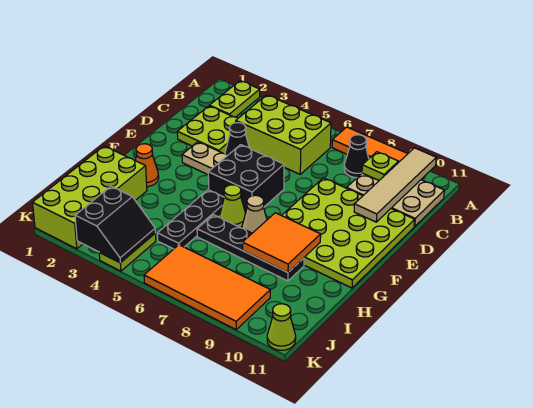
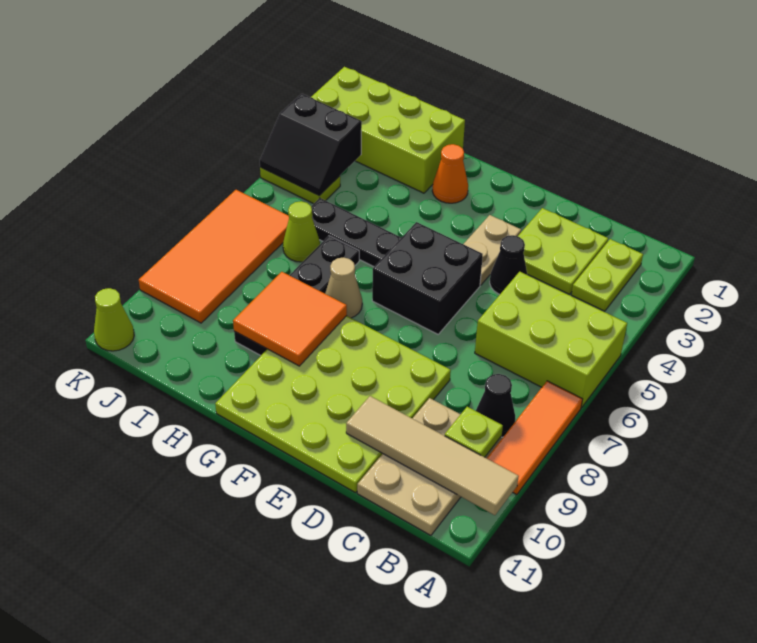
lime 1x2 plate [210,81,260,117] -> lime 1x2 plate turned to [571,239,643,311]
lime 2x3 brick [236,95,331,174] -> lime 2x3 brick turned to [475,272,627,408]
lime 1x1 cone [220,185,246,227] -> lime 1x1 cone moved to [283,201,320,262]

